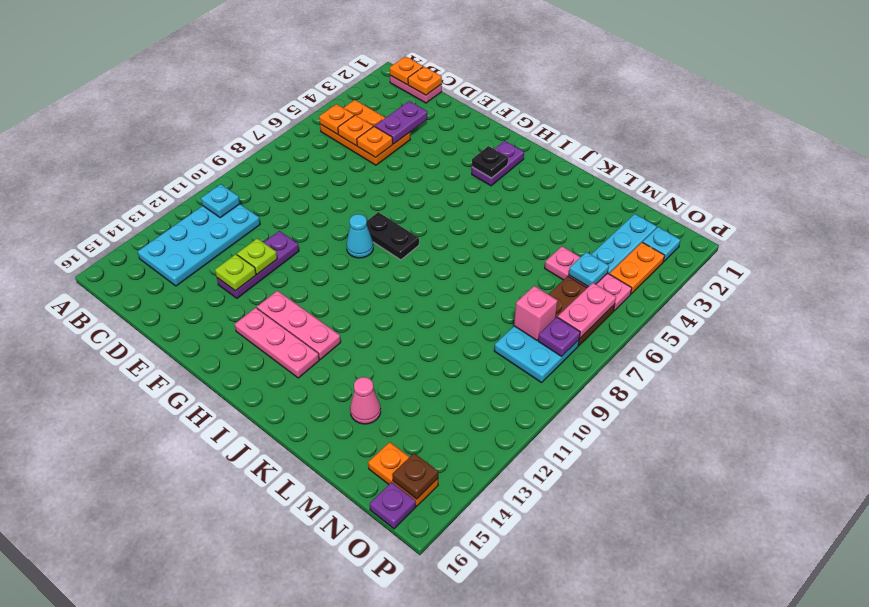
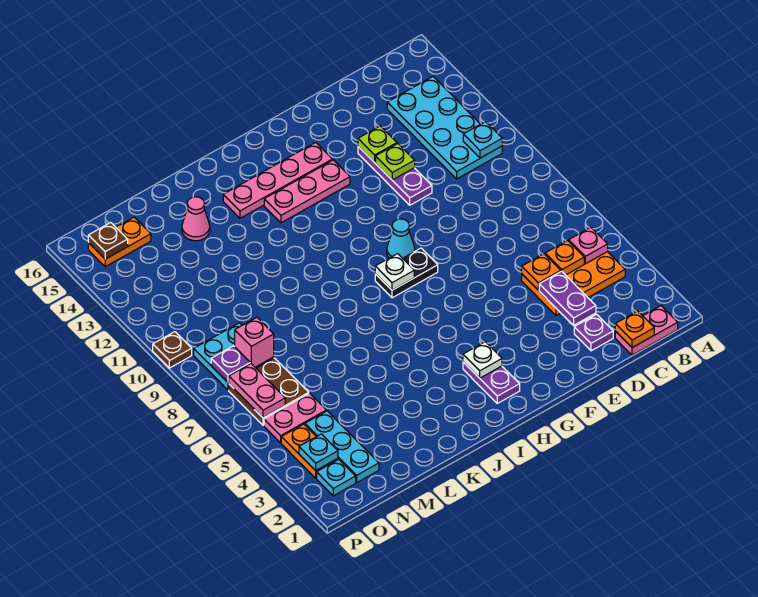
orange 1x1 plate [390,57,423,85] -> none
orange 1x1 plate [319,104,354,134] -> pink 1x1 plate [569,227,608,264]
pink 1x3 plate [235,308,319,378] -> pink 1x4 plate [223,142,333,218]
black 1x1 plate [472,146,508,178] -> white 1x1 plate [463,342,502,378]
none -> white 1x1 plate [375,254,414,290]
pink 1x3 plate [545,246,632,311] -> pink 1x2 plate [264,393,326,443]
cyan 1x1 plate [569,252,609,287] -> cyan 1x1 plate moved to [299,434,338,471]
purple 1x1 plate [370,482,416,529] -> purple 1x1 plate moved to [574,314,613,351]
none -> brown 1x1 plate [153,332,192,368]

